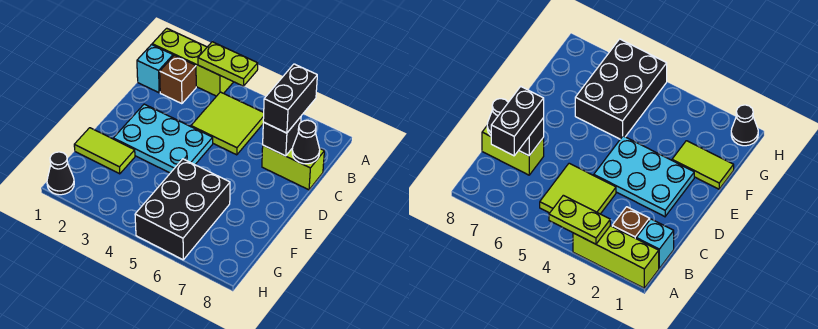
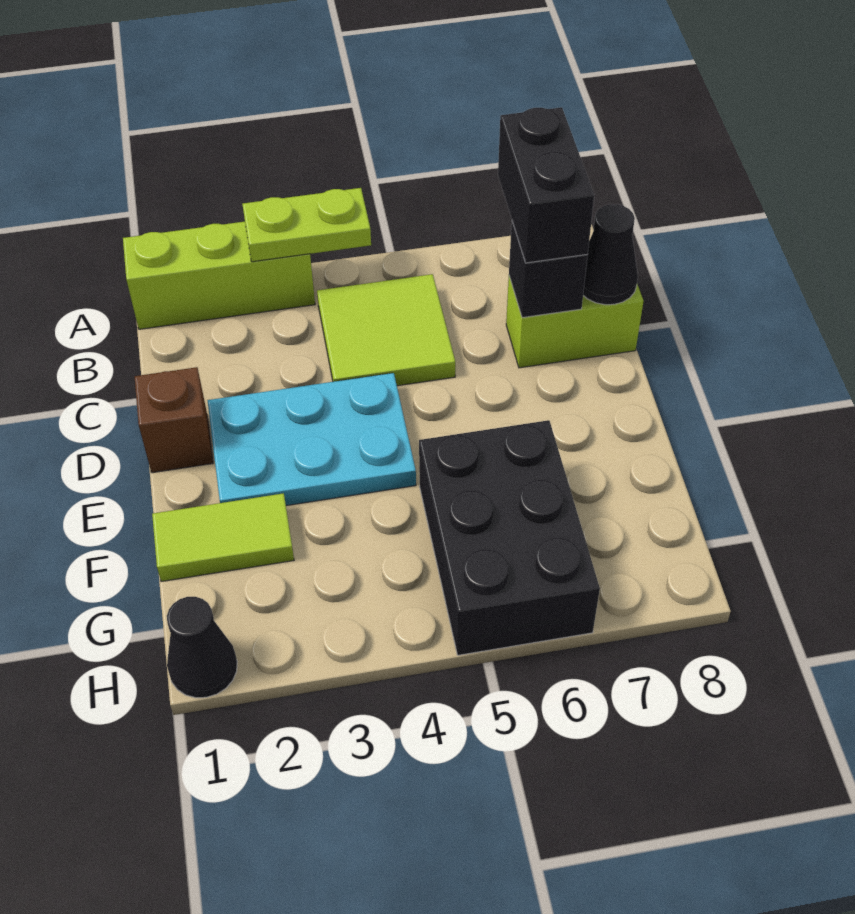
cyan 1x1 brick [137,45,173,93] -> none
brown 1x1 brick [160,55,196,104] -> brown 1x1 brick moved to [135,367,213,473]

